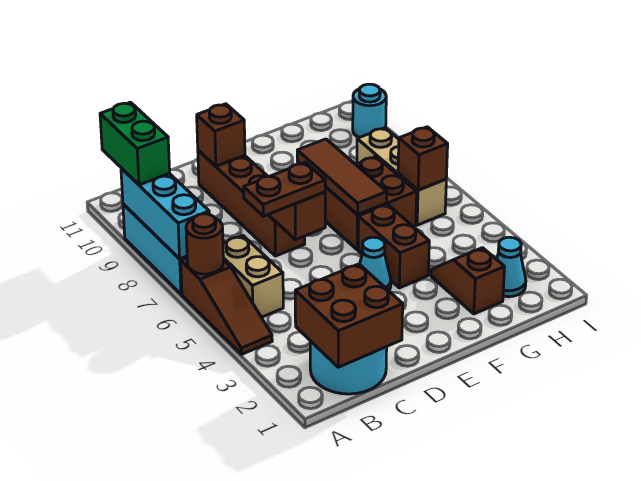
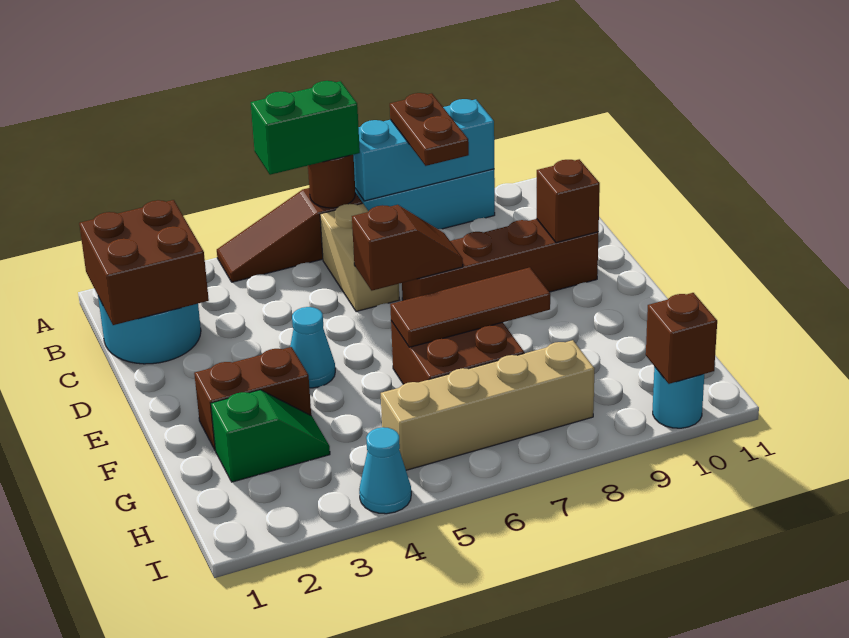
green 1x2 brick [100,102,170,185] -> green 1x2 brick moved to [251,81,360,175]
tan 1x2 brick [223,236,283,317] -> tan 1x2 brick turned to [320,203,399,312]
brown 1x2 plate [244,162,325,216] -> brown 1x2 plate moved to [390,93,469,166]
brown 1x2 brick [358,204,429,288] -> brown 1x2 brick moved to [194,347,311,449]
brown 1x2 slope [431,248,505,314] -> green 1x2 slope [211,390,330,482]
cyan 1x1 cone [496,237,526,297] -> cyan 1x1 cone moved to [359,427,411,514]
tan 1x3 brick [357,128,446,225] -> tan 1x4 brick [381,340,595,470]
brown 1x1 brick [398,127,448,190] -> brown 1x1 brick moved to [646,293,717,384]

